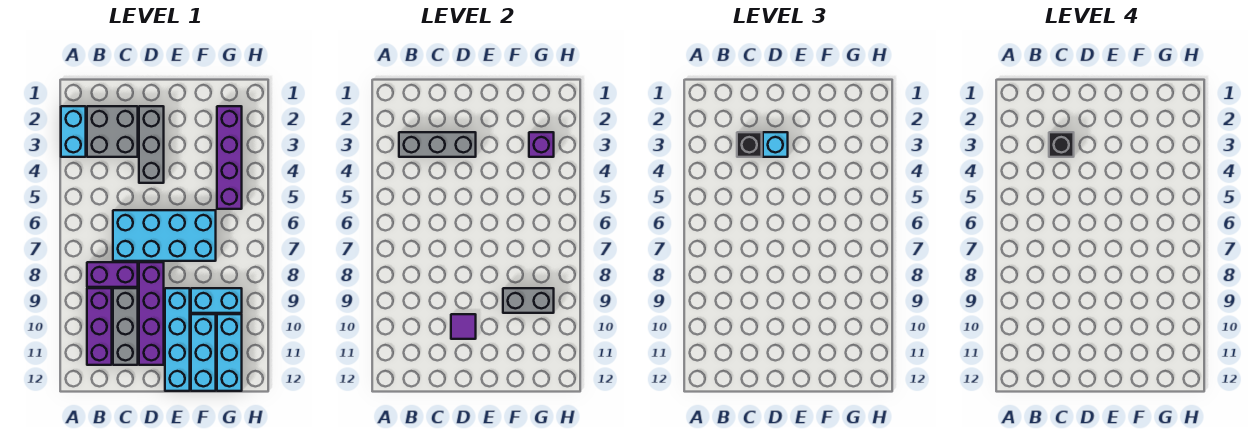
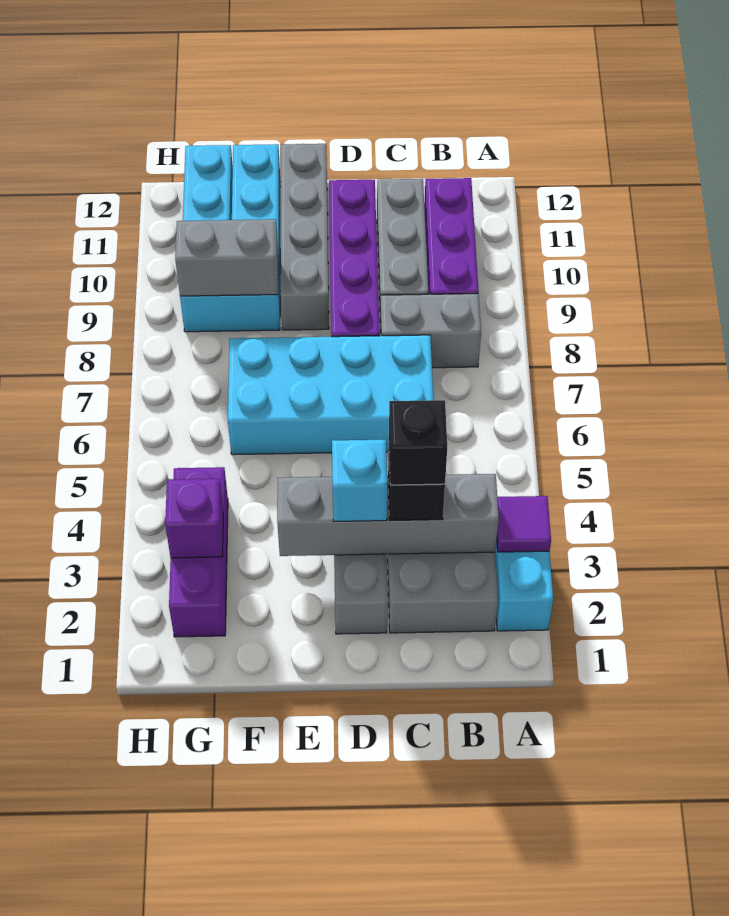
grey 1x3 brick [399,132,476,157] -> grey 1x4 brick [277,474,499,556]
purple 1x2 brick [87,262,138,287] -> grey 1x2 brick [380,294,481,368]
purple 1x1 tile [451,314,476,339] -> purple 1x1 tile moved to [497,496,551,552]
cyan 1x4 brick [165,288,190,391] -> grey 1x4 brick [280,144,329,330]
purple 1x4 brick [217,106,242,209] -> purple 1x3 brick [169,467,228,637]

